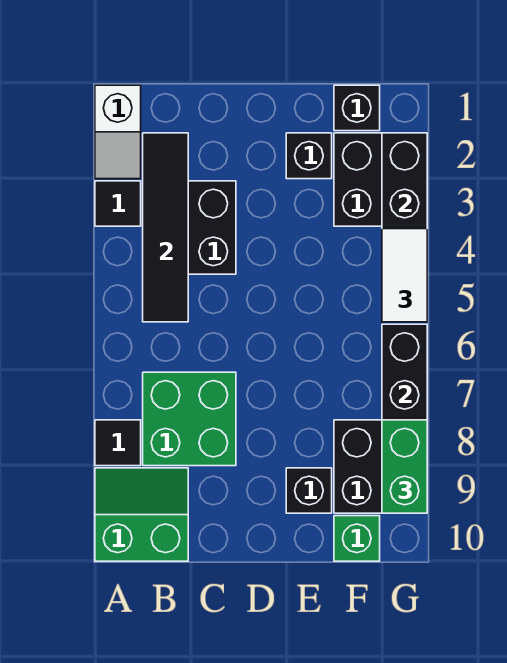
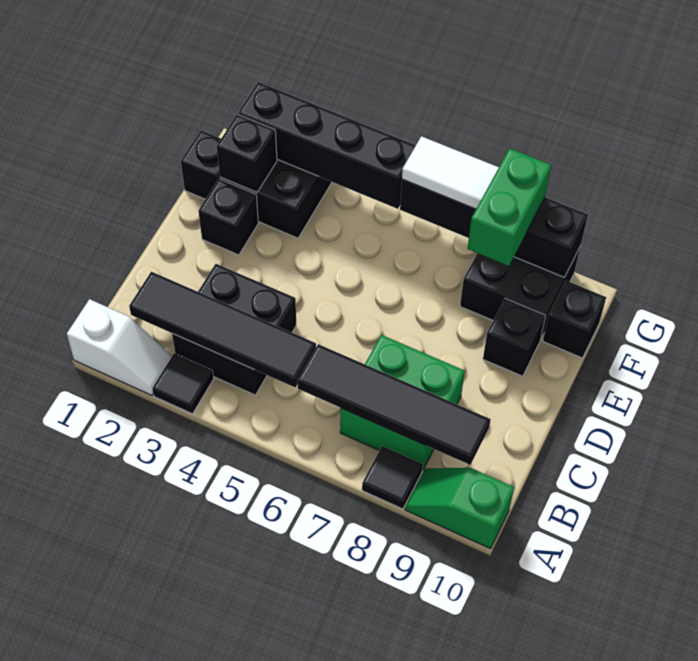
green 2x2 slope [95,468,188,561] -> green 1x2 slope [405,468,514,549]
none -> black 1x4 tile [297,344,491,465]
none -> black 1x1 brick [217,114,277,192]
green 1x1 brick [334,516,380,561] -> black 1x1 brick [543,281,606,358]
white 1x2 tile [382,229,427,322] -> white 1x2 tile moved to [402,136,499,209]
green 1x2 brick [382,420,427,513] -> green 1x2 brick turned to [467,148,551,266]

